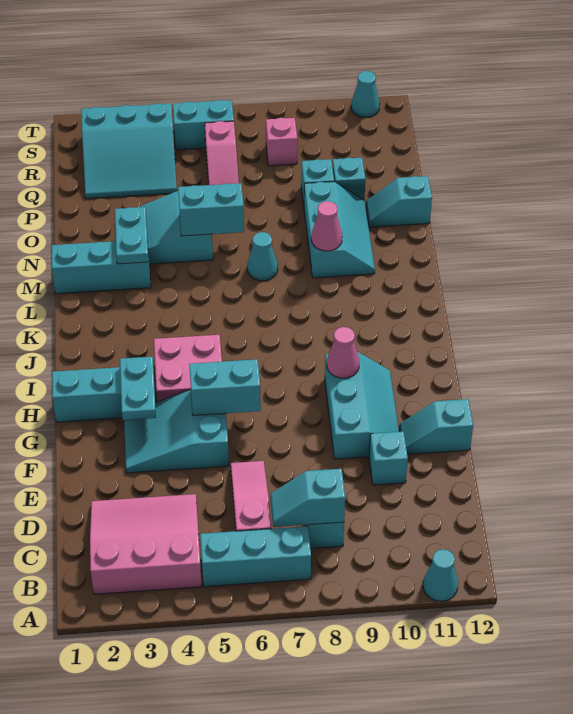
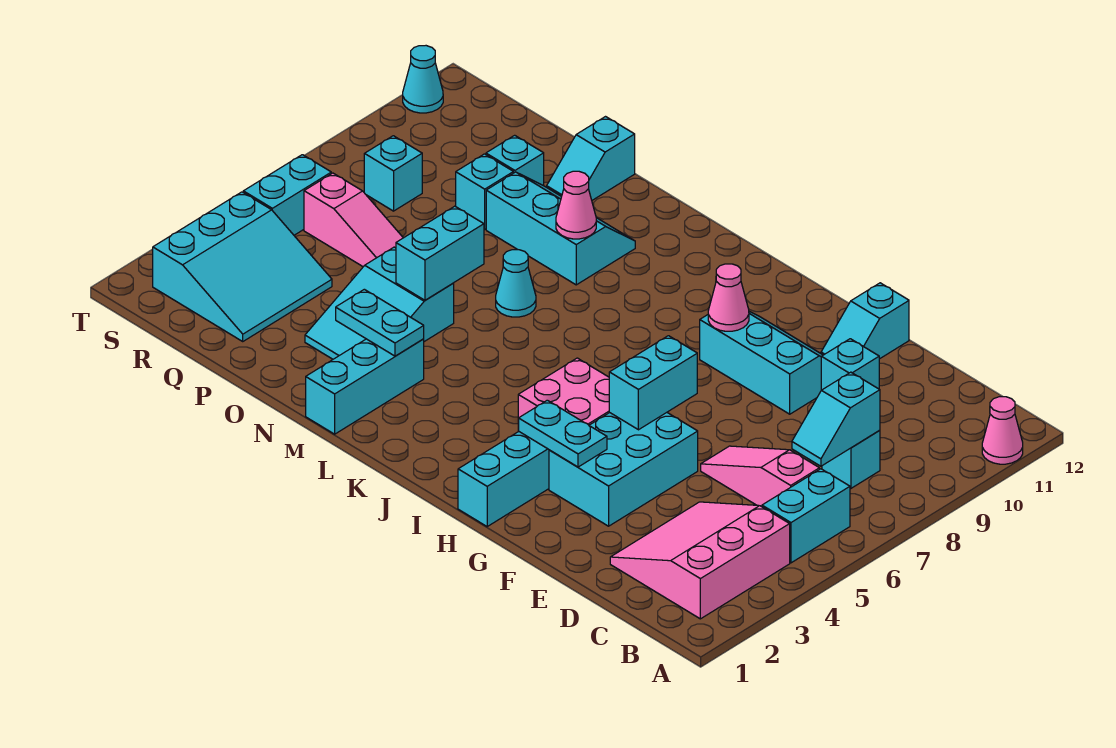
cyan 1x1 cone [423,549,458,601] -> pink 1x1 cone [982,397,1023,464]
cyan 1x3 brick [200,526,311,587] -> cyan 1x2 brick [762,469,850,563]
cyan 2x3 slope [124,390,229,473] -> cyan 2x3 brick [549,413,698,526]
pink 1x1 brick [266,118,297,166] -> cyan 1x1 brick [364,136,422,211]

